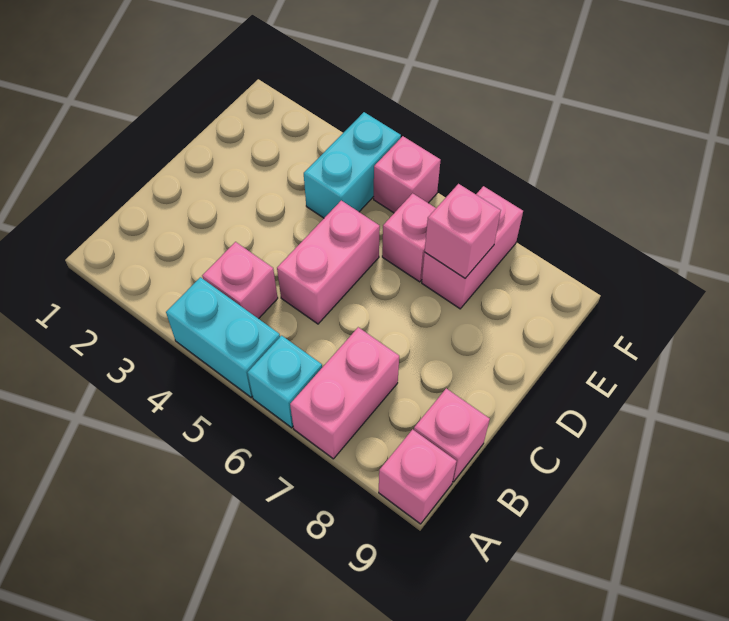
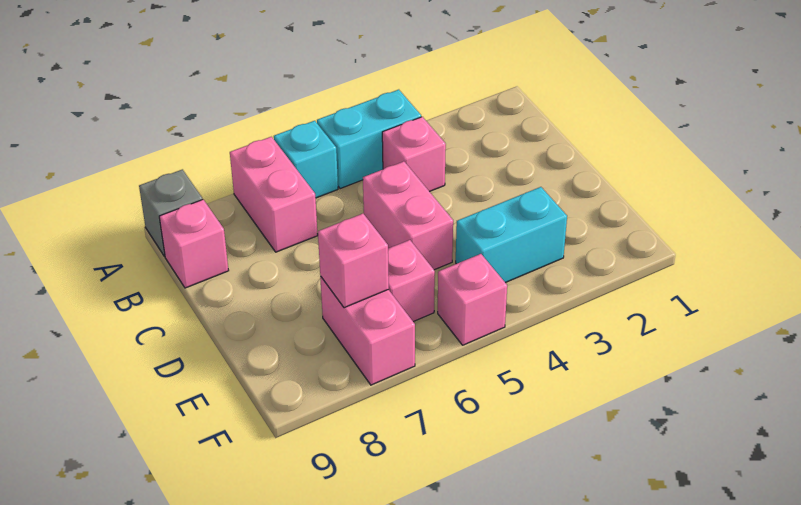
pink 1x1 brick [379,429,457,524] -> grey 1x1 brick [139,169,203,256]
cyan 1x2 brick [304,112,401,218] -> cyan 1x2 brick turned to [456,187,567,283]

